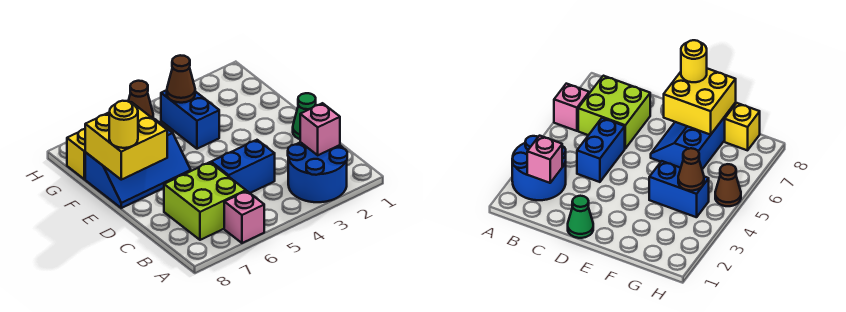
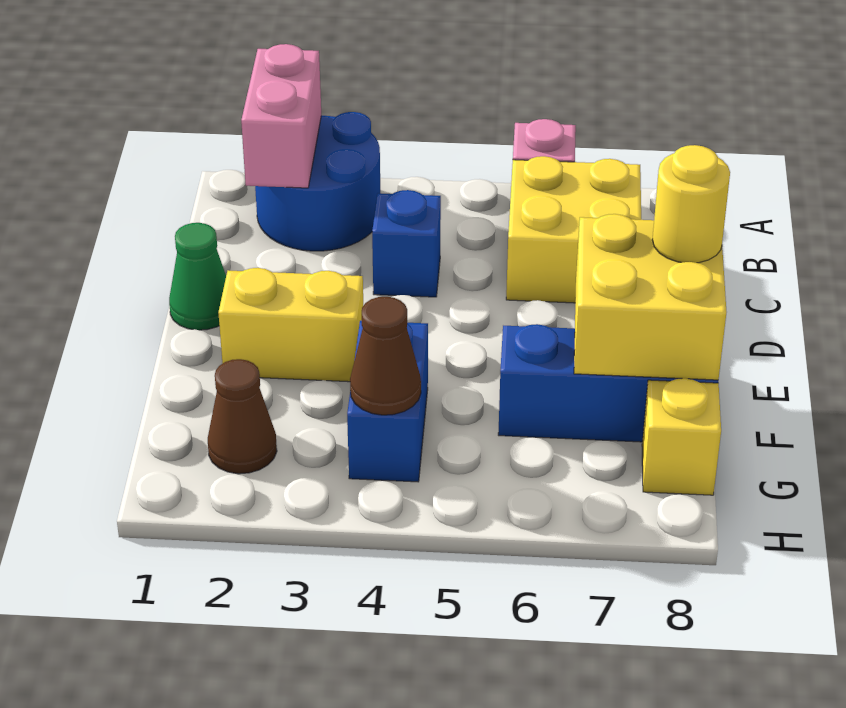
pink 1x1 brick [300,103,340,155] -> pink 1x2 brick [241,44,321,188]
lime 2x2 brick [164,162,246,240] -> yellow 2x2 brick [506,156,641,303]
blue 1x2 brick [211,140,275,193] -> blue 1x1 brick [372,190,441,297]
none -> yellow 1x2 brick [218,268,363,382]
brown 1x1 cone [128,81,153,118] -> brown 1x1 cone moved to [208,359,277,474]

